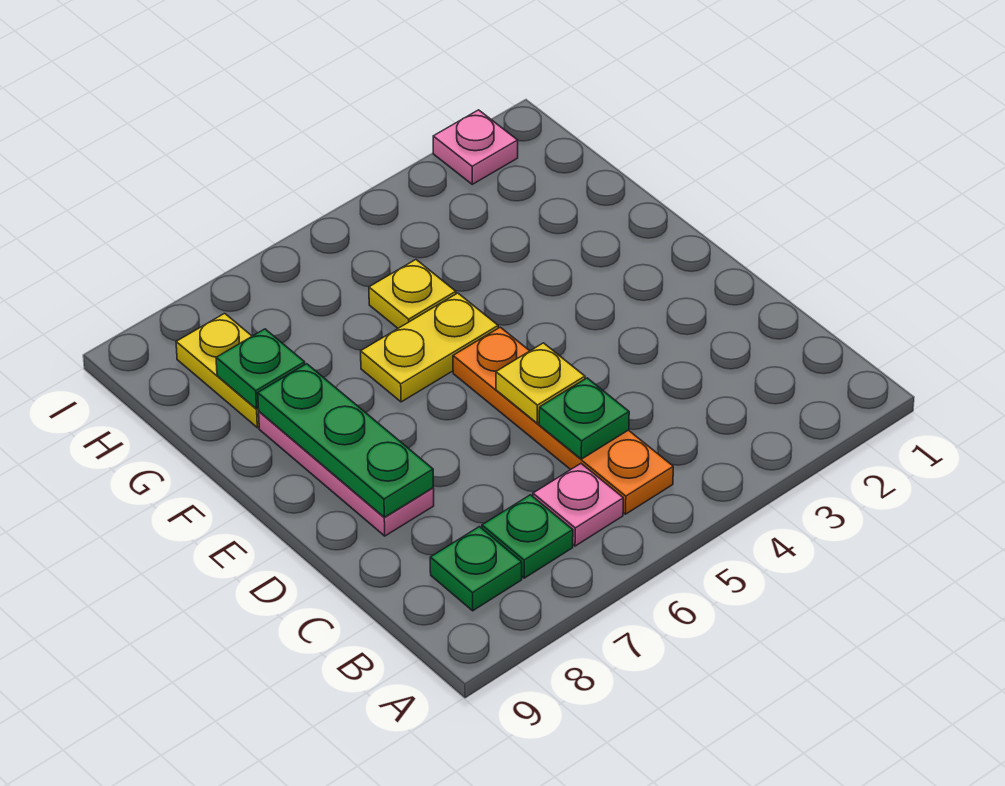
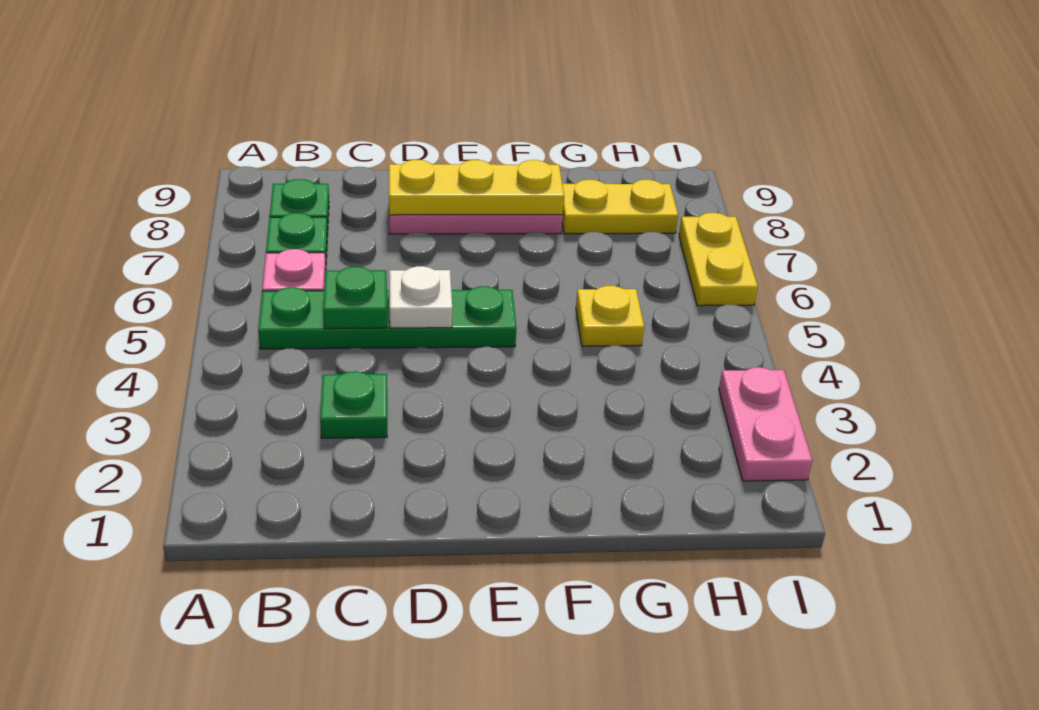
orange 1x4 plate [453,327,673,514] -> green 1x4 plate [258,286,516,349]
yellow 1x1 plate [496,343,585,423] -> white 1x1 plate [389,266,452,328]
green 1x3 plate [258,364,433,517] -> yellow 1x3 plate [389,160,564,215]
yellow 1x2 plate [361,293,498,402] -> yellow 1x2 plate moved to [679,213,758,306]
green 1x1 plate [216,329,305,409] -> green 1x1 plate moved to [320,371,387,438]
pink 1x1 plate [433,110,518,184] -> pink 1x2 plate [719,367,812,481]

